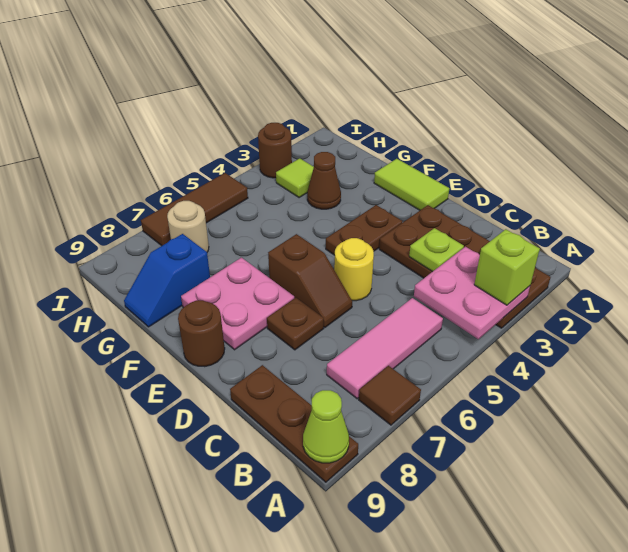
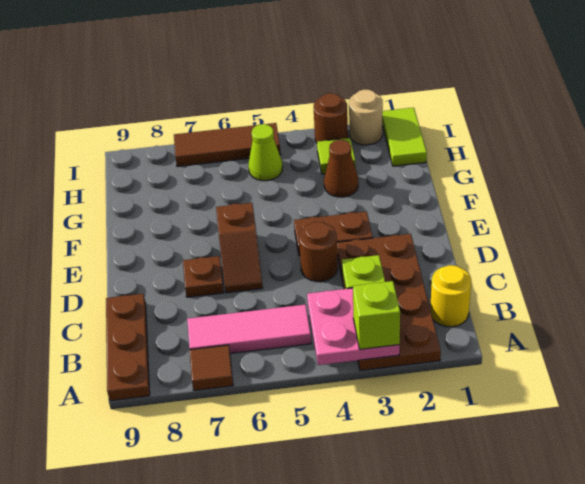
lime 1x1 cone [303,390,349,463] -> lime 1x1 cone moved to [248,124,283,181]
yellow 1x1 round brick [334,238,374,301] -> yellow 1x1 round brick moved to [430,265,471,327]
lime 1x2 tile [374,159,449,210] -> lime 1x2 tile moved to [382,108,427,166]
pink 2x2 plate [181,258,294,350] -> none
brown 1x1 round brick [178,300,225,367] -> brown 1x1 round brick moved to [299,222,338,282]
blue 1x2 slope [124,234,210,327] -> none
tan 1x1 round brick [167,201,209,252] -> tan 1x1 round brick moved to [349,89,383,145]

